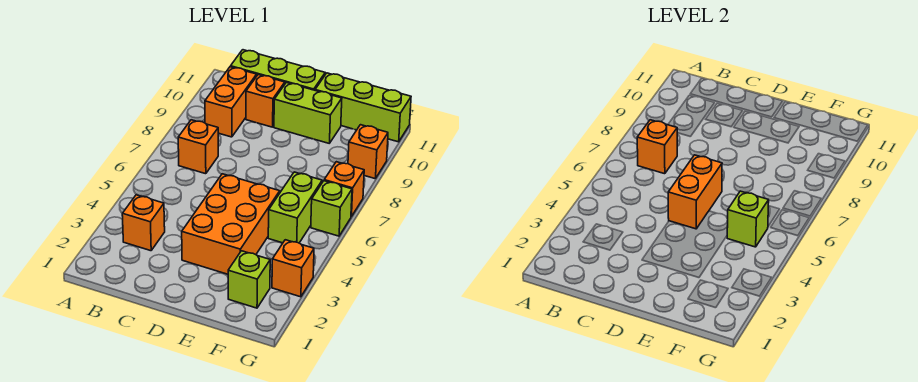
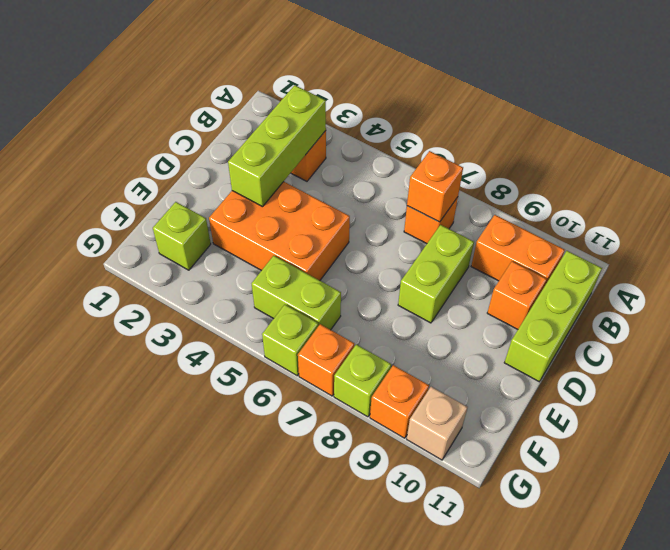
orange 1x2 brick [668,155,722,229] -> none
lime 1x2 brick [274,83,342,143] -> lime 1x2 brick moved to [398,225,474,323]
lime 1x3 brick [315,73,411,142] -> lime 1x3 brick moved to [228,85,326,207]
lime 1x1 brick [727,191,769,247] -> lime 1x1 brick moved to [334,344,391,417]
orange 1x1 brick [272,240,314,297] -> none
none -> tan 1x1 brick [407,387,468,460]

